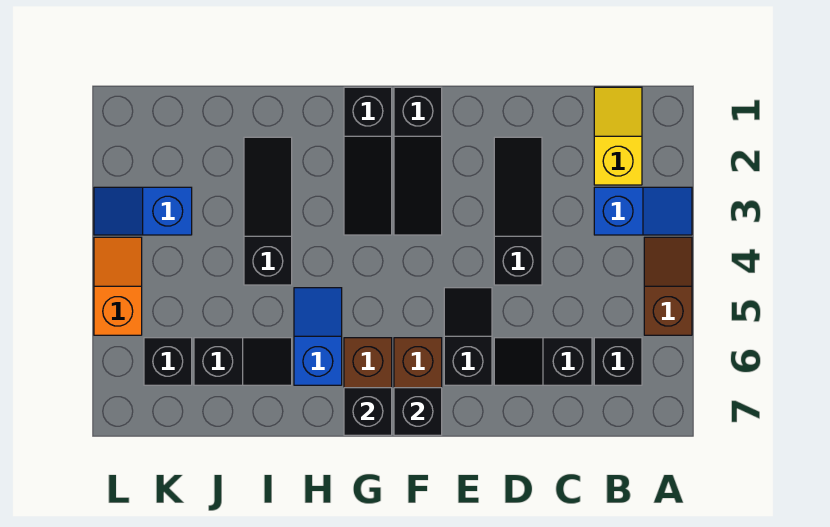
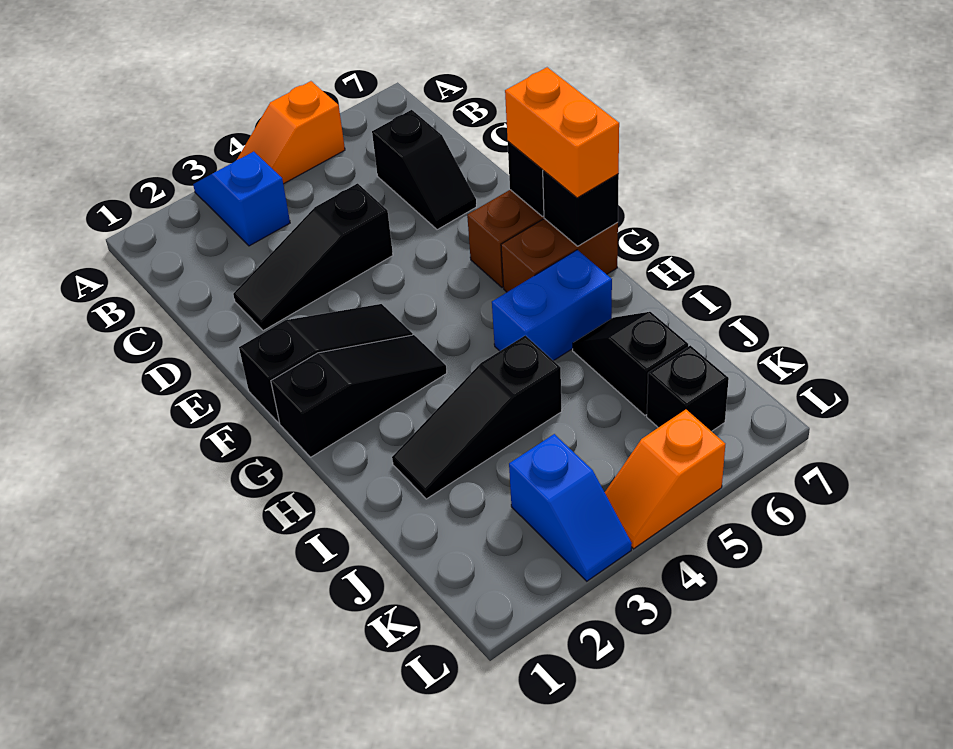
brown 1x2 slope [644,237,692,335] -> orange 1x2 slope [237,81,345,184]
yellow 1x2 slope [594,87,642,185] -> none
black 1x1 brick [594,338,642,385] -> none
black 1x2 slope [444,288,492,385] -> none
none -> orange 1x2 brick [505,67,619,198]
blue 1x2 slope [294,288,342,385] -> blue 1x2 brick [492,250,612,361]

